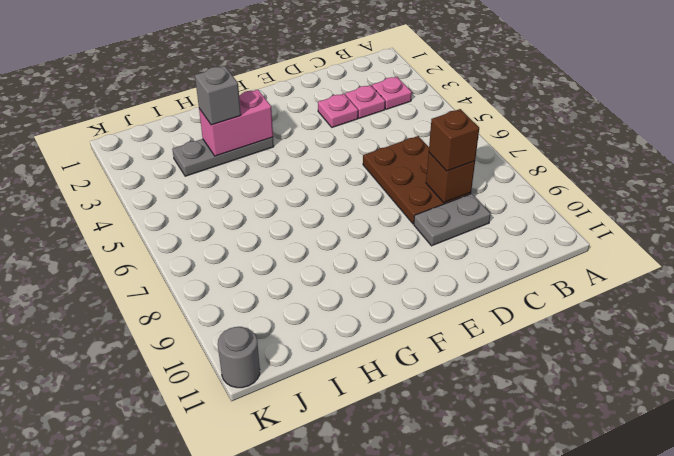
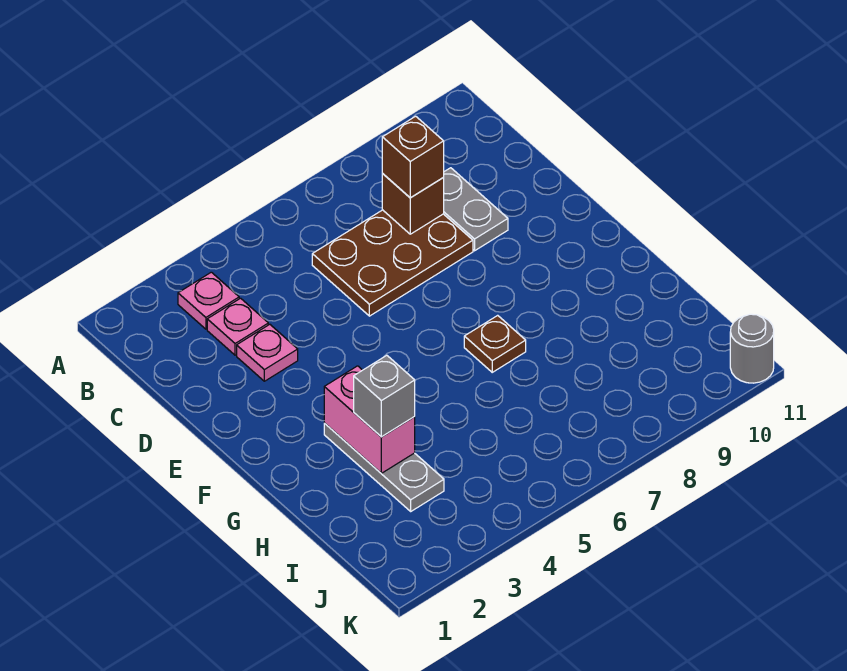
none -> brown 1x1 plate [464,315,526,372]

